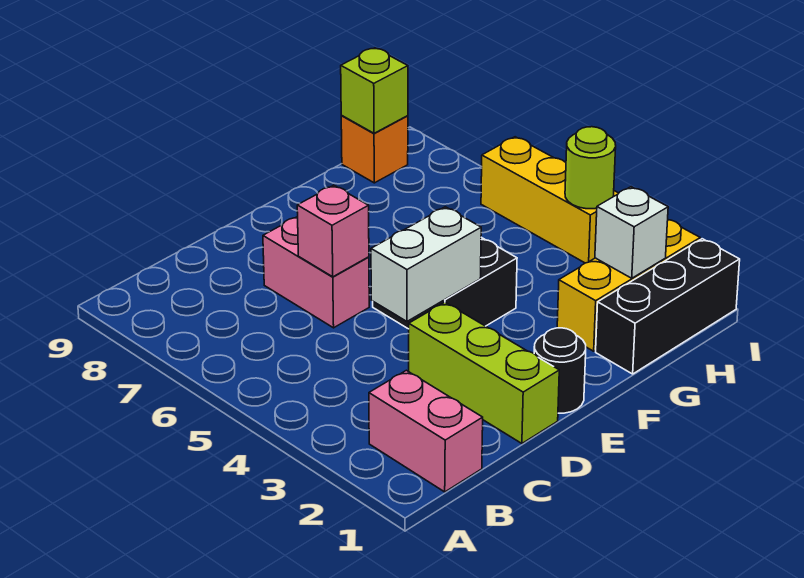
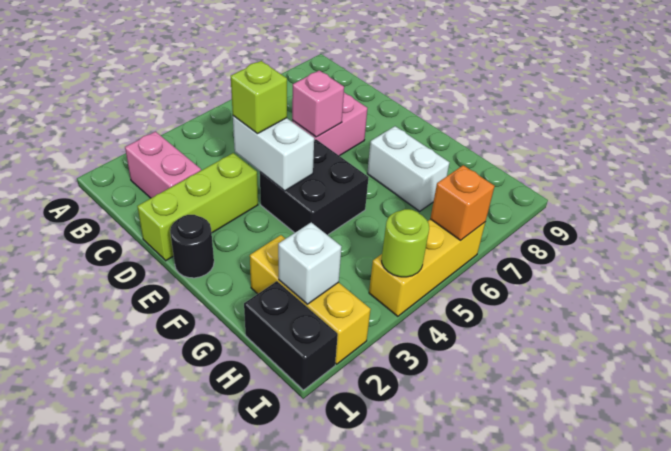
pink 1x2 brick [369,370,483,492] -> pink 1x2 brick turned to [125,132,201,198]
none -> white 1x2 brick [367,126,449,211]
black 1x3 brick [596,239,740,374] -> black 1x2 brick [244,281,338,390]
orange 1x1 brick [341,116,408,183] -> orange 1x1 brick moved to [430,165,495,240]
lime 1x1 brick [341,48,408,133] -> lime 1x1 brick moved to [231,61,287,134]

